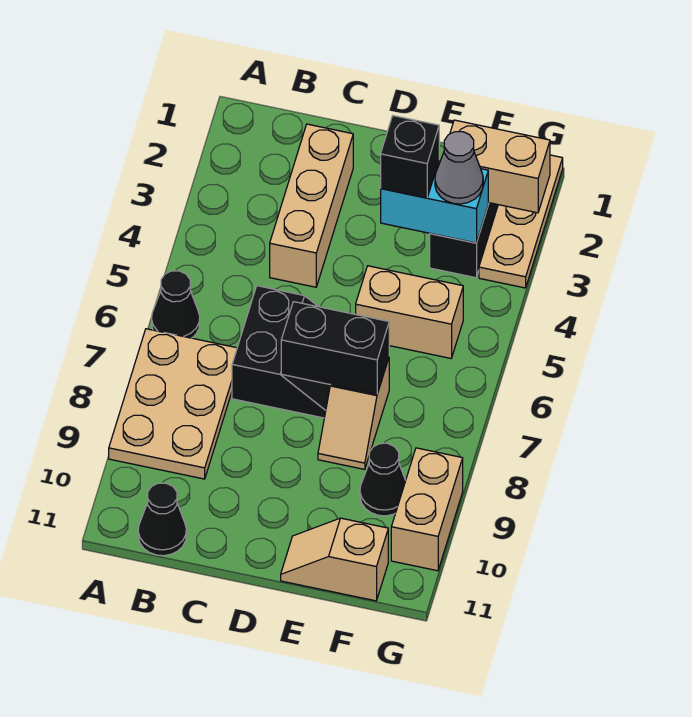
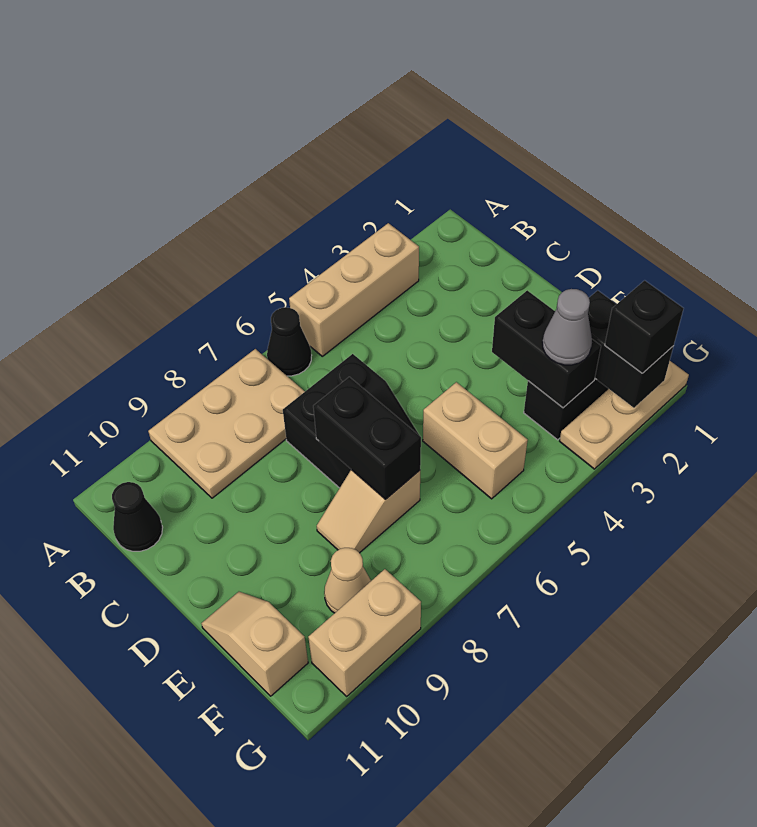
tan 1x3 brick [270,124,353,287] -> tan 1x3 brick moved to [289,223,419,356]
cyan 1x2 brick [381,160,488,243] -> black 1x2 brick [492,290,601,408]
black 1x1 brick [381,116,439,198] -> black 1x1 brick moved to [605,280,684,373]
tan 1x2 brick [450,120,550,213] -> black 1x2 brick [588,290,673,408]
black 1x1 cone [360,443,406,516] -> tan 1x1 cone [324,548,371,613]

